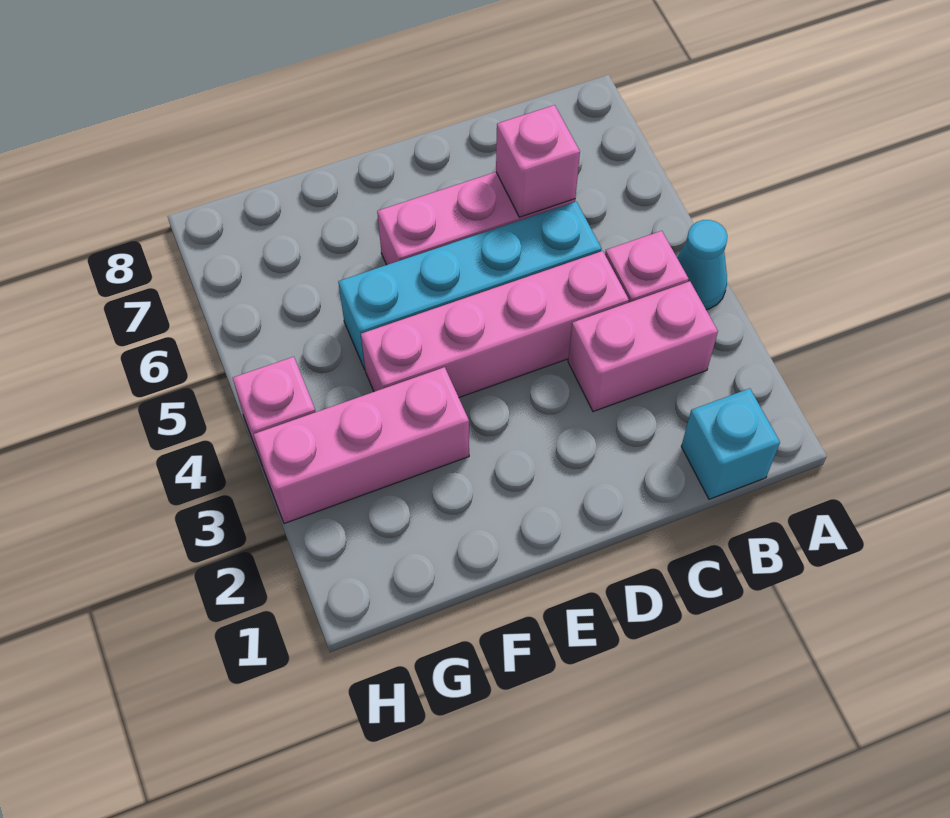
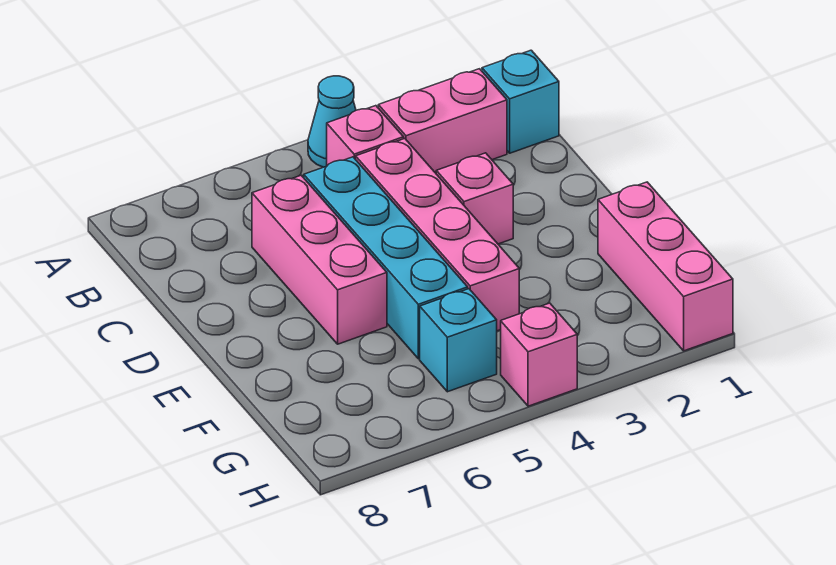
pink 1x2 brick [568,281,718,412] -> pink 1x2 brick turned to [378,69,507,173]
pink 1x1 brick [496,105,580,217] -> pink 1x1 brick moved to [436,153,513,244]
pink 1x3 brick [254,367,469,524] -> pink 1x3 brick moved to [598,182,733,351]
none -> cyan 1x1 brick [420,289,497,392]

